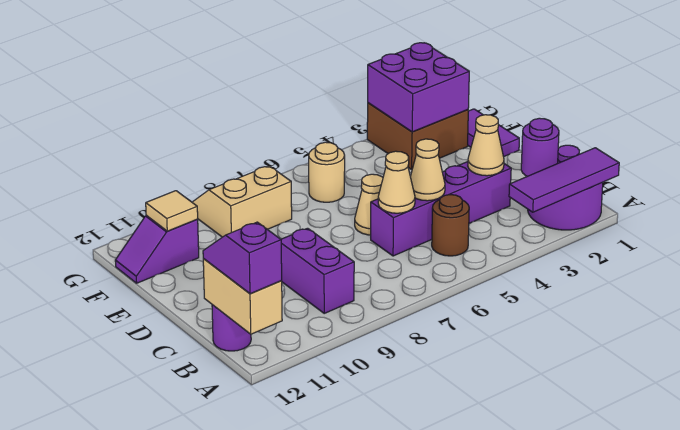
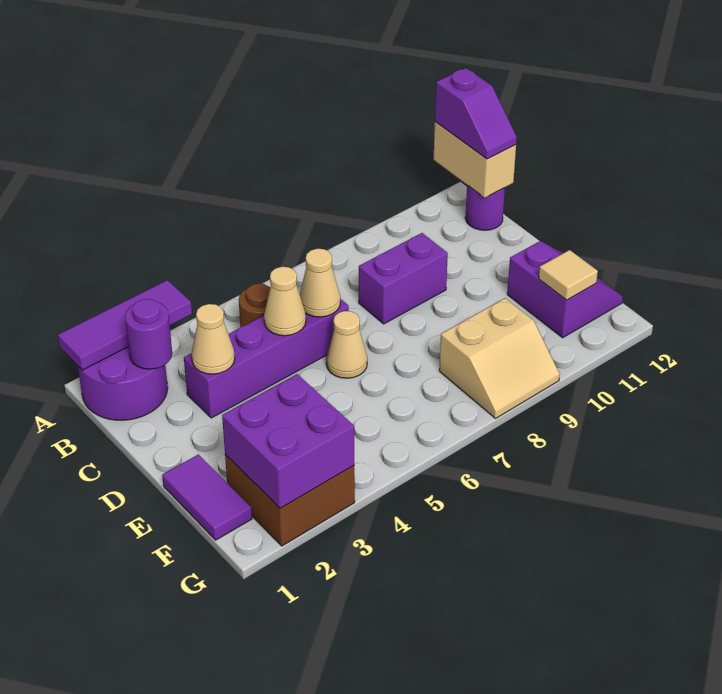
purple 1x2 brick [281,228,354,313] -> purple 1x2 brick turned to [359,233,448,324]
tan 1x1 round brick [309,142,345,202] -> none
purple 1x2 slope [115,215,199,283] -> purple 2x2 slope [507,241,623,338]

